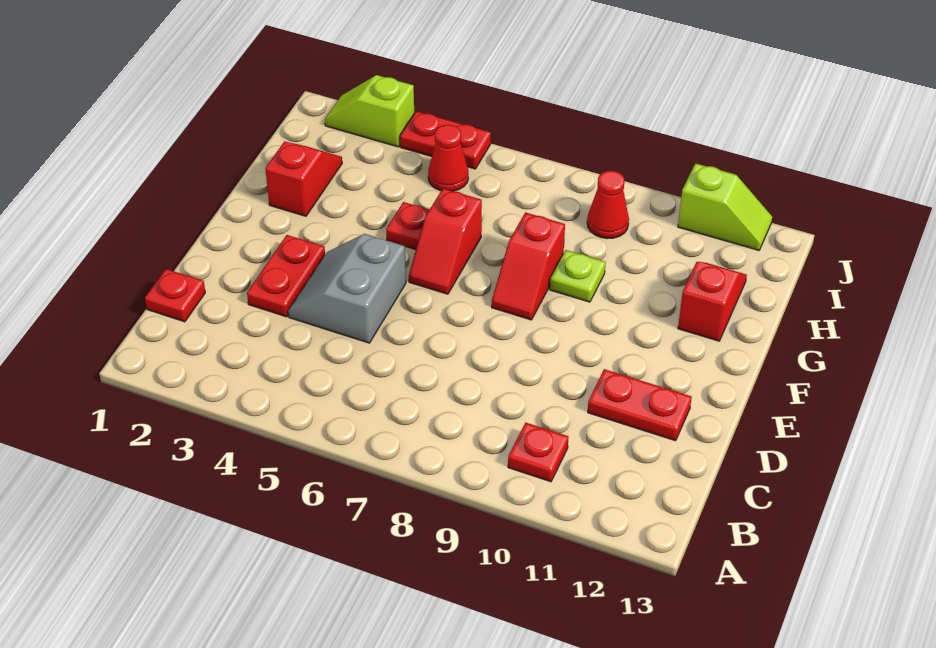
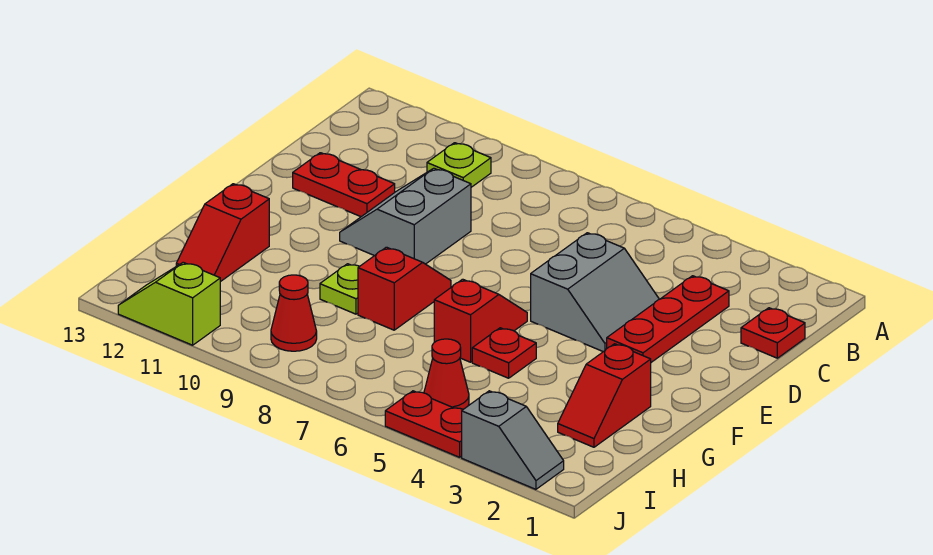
red 1x1 plate [508,423,568,482] -> lime 1x1 plate [427,143,491,187]
red 1x2 plate [247,235,325,317] -> red 1x3 plate [607,276,729,362]
none -> grey 2x2 slope [340,168,471,264]
lime 1x2 slope [325,75,414,147] -> grey 1x2 slope [462,391,564,489]

